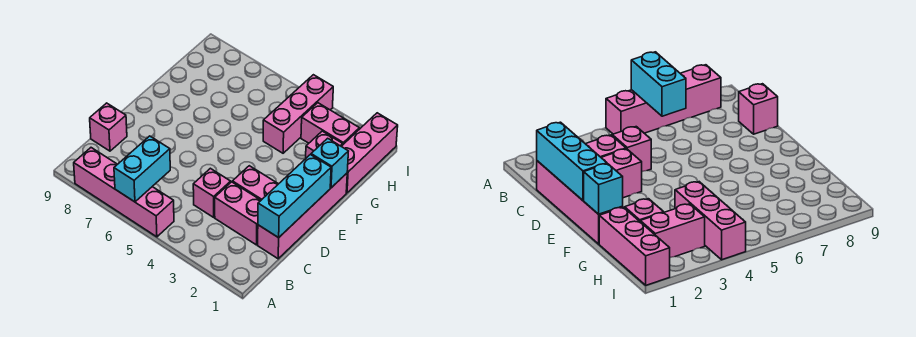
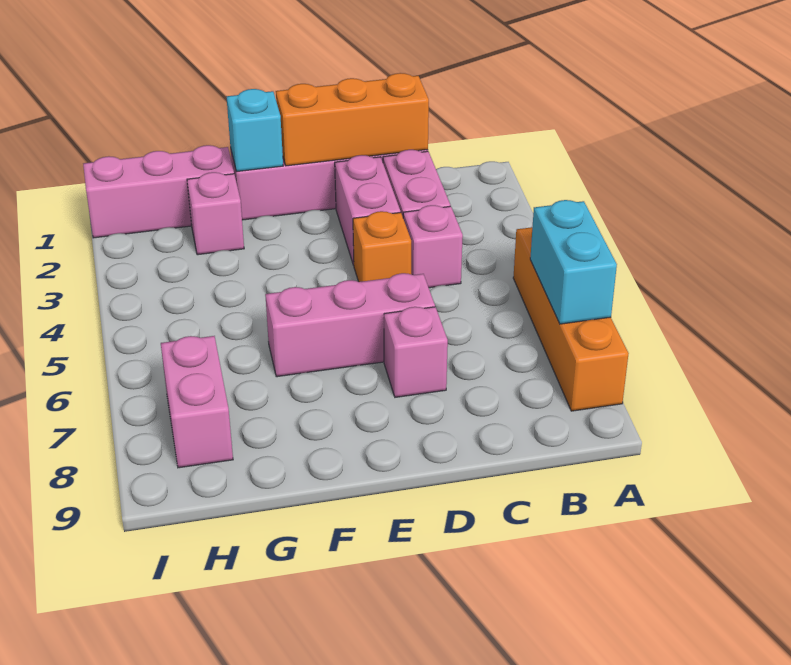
pink 1x4 brick [74,148,174,237] -> orange 1x4 brick [513,227,629,411]
cyan 1x2 brick [114,136,170,202] -> cyan 1x2 brick turned to [530,200,617,324]
cyan 1x3 brick [258,155,331,238] -> orange 1x3 brick [276,73,429,166]
pink 1x1 brick [90,103,127,151] -> pink 1x1 brick moved to [384,307,448,397]
none -> orange 1x1 brick [353,211,411,282]
pink 1x3 brick [263,75,333,153] -> pink 1x3 brick moved to [265,273,435,377]
pink 1x2 brick [301,103,359,144] -> pink 1x2 brick moved to [161,336,233,468]

